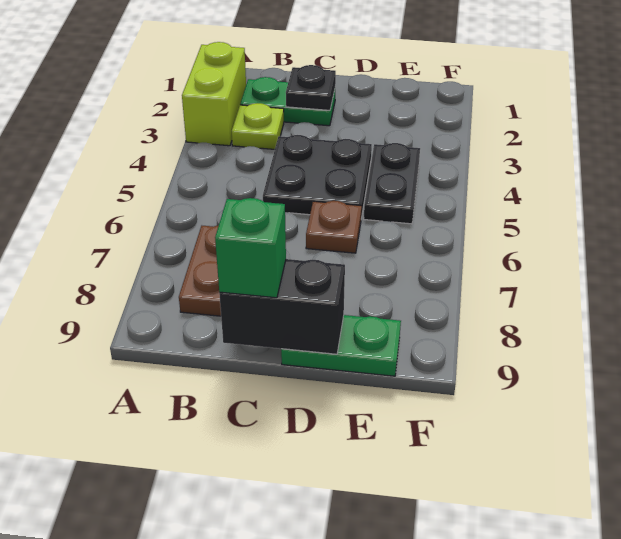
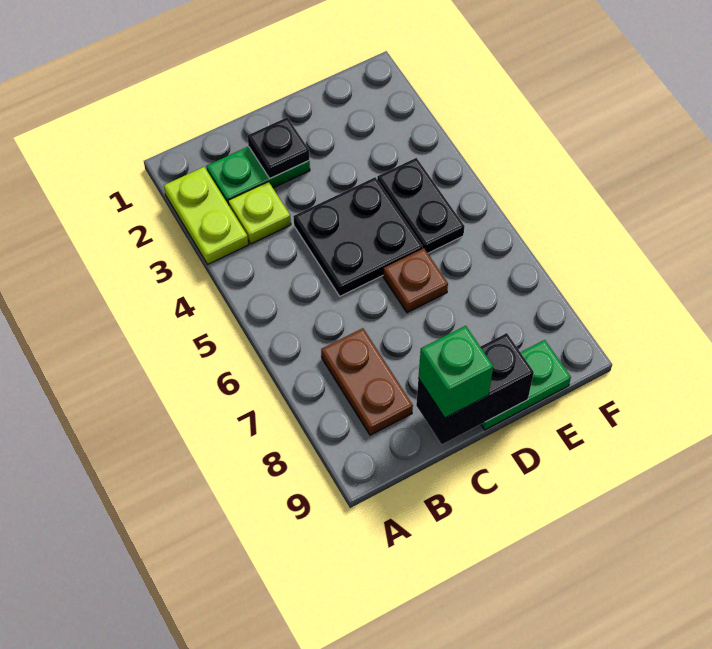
lime 1x2 brick [182,42,246,146] -> lime 1x2 plate [164,167,248,264]

